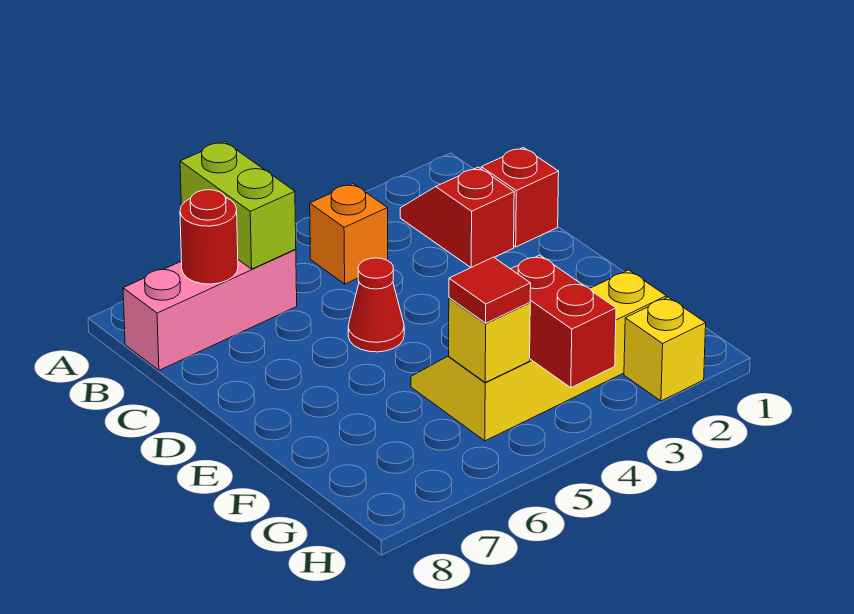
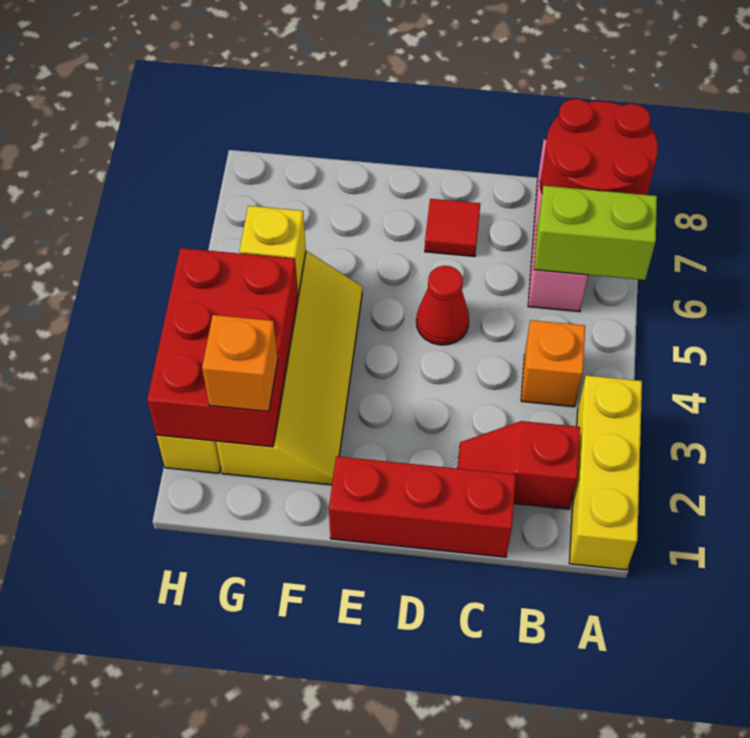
none -> yellow 1x3 brick [569,375,642,570]
red 1x2 slope [400,167,514,267] -> red 1x2 slope turned to [457,421,580,509]
red 1x1 round brick [180,190,238,284] -> red 2x2 round brick [540,99,658,195]
red 1x1 brick [481,147,559,247] -> red 1x3 brick [329,456,516,557]
none -> orange 1x1 brick [202,315,278,412]
red 1x2 brick [511,255,616,388] -> red 2x3 brick [147,248,298,447]
red 1x1 tile [449,257,531,323] -> red 1x1 tile moved to [425,199,480,257]

